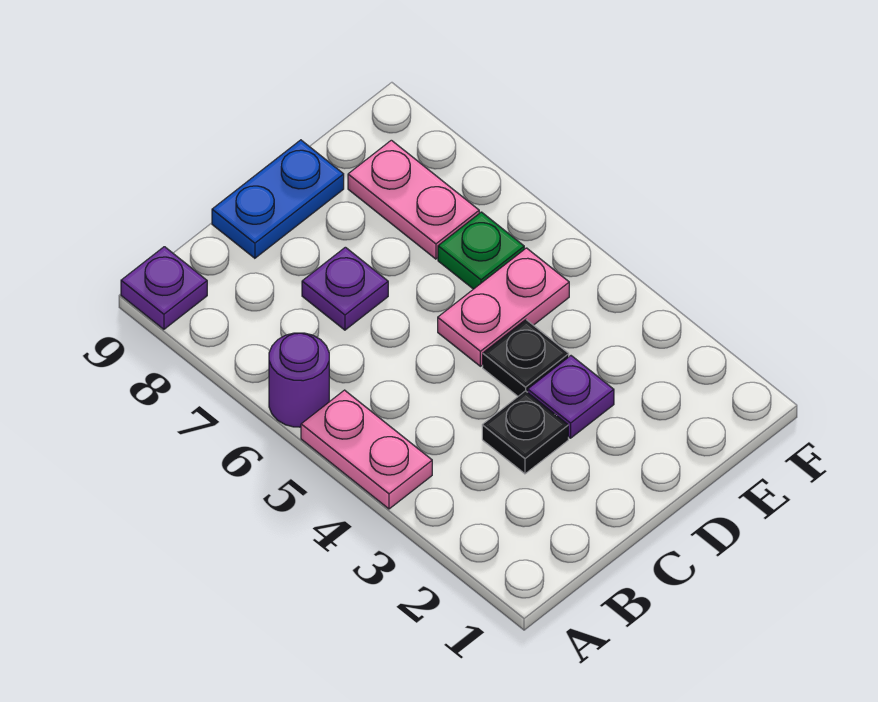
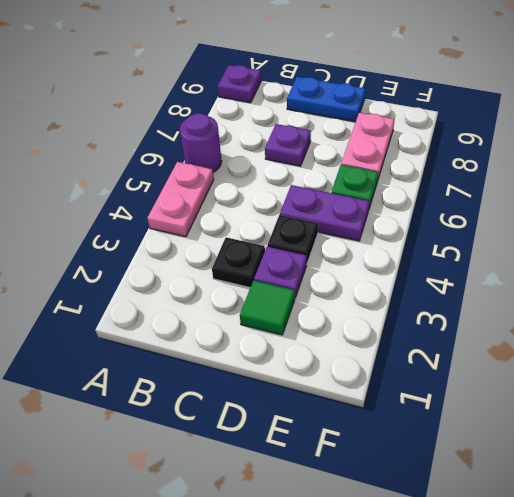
none -> green 1x1 tile [240,280,295,335]
pink 1x2 plate [438,248,569,366] -> purple 1x2 plate [280,185,370,241]

